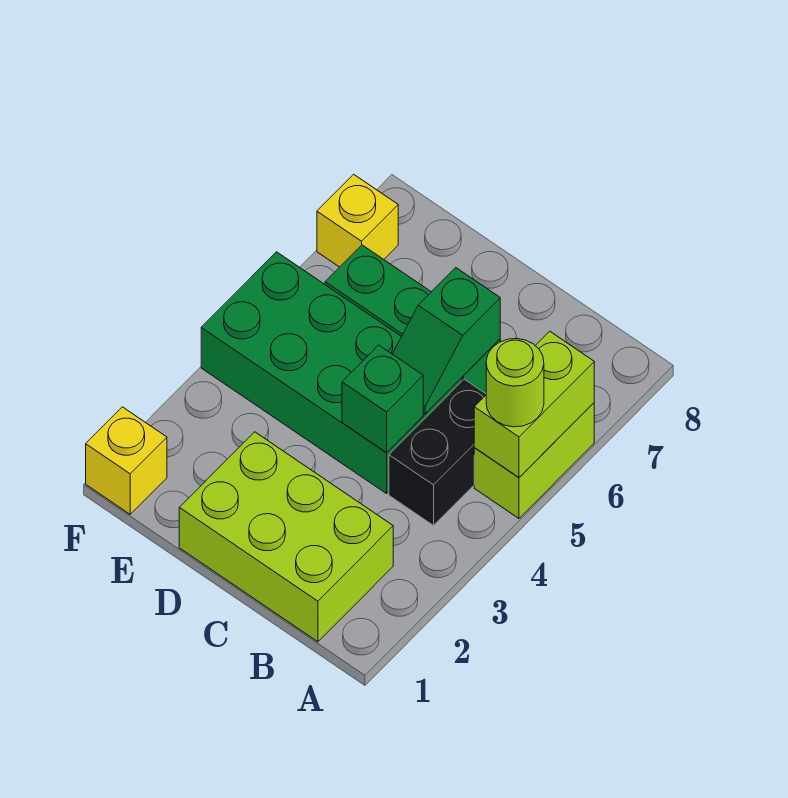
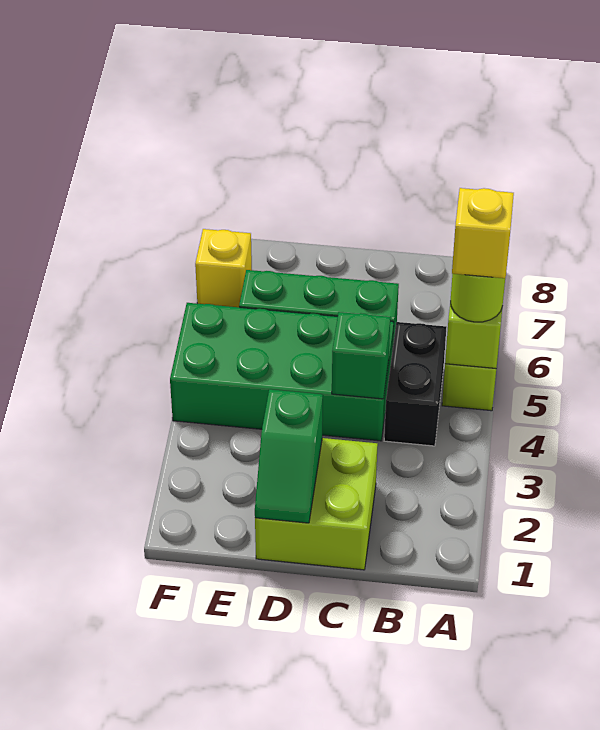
lime 2x3 brick [179,432,393,642] -> lime 2x2 brick [255,438,378,570]
green 1x2 slope [393,268,500,414] -> green 1x2 slope moved to [255,389,323,523]
yellow 1x1 brick [86,407,167,514] -> yellow 1x1 brick moved to [452,188,514,278]

